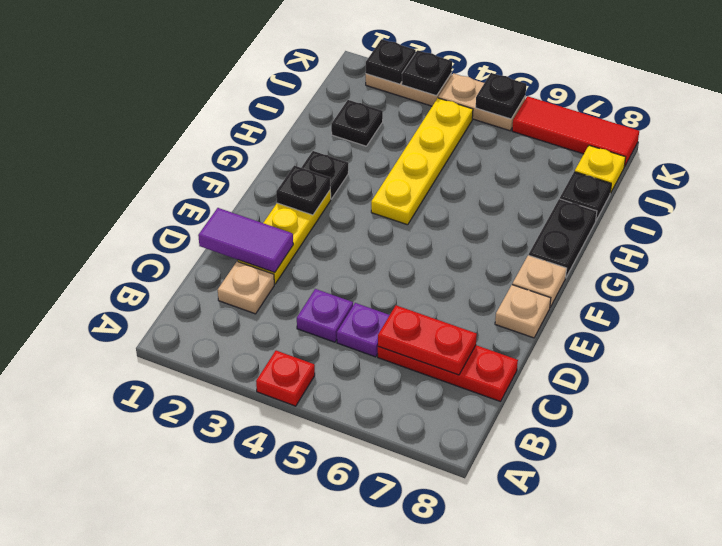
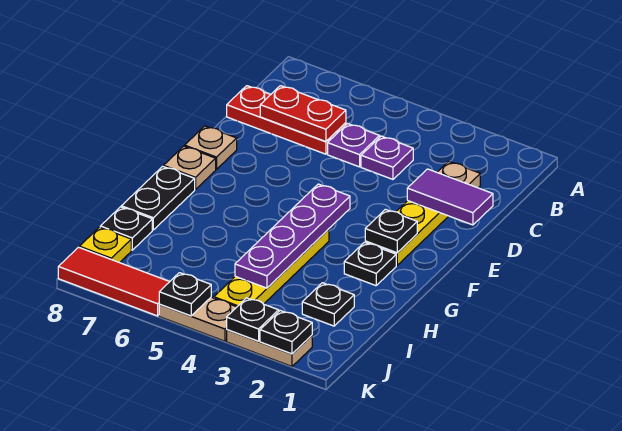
red 1x1 plate [256,351,315,406] -> none
none -> purple 1x4 plate [235,184,350,288]

